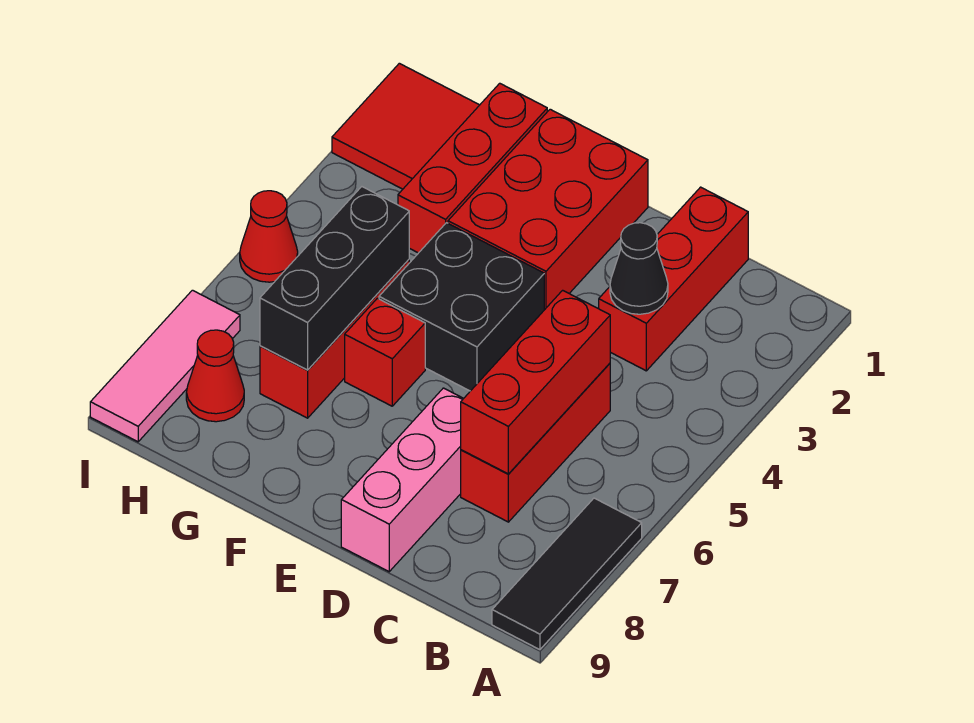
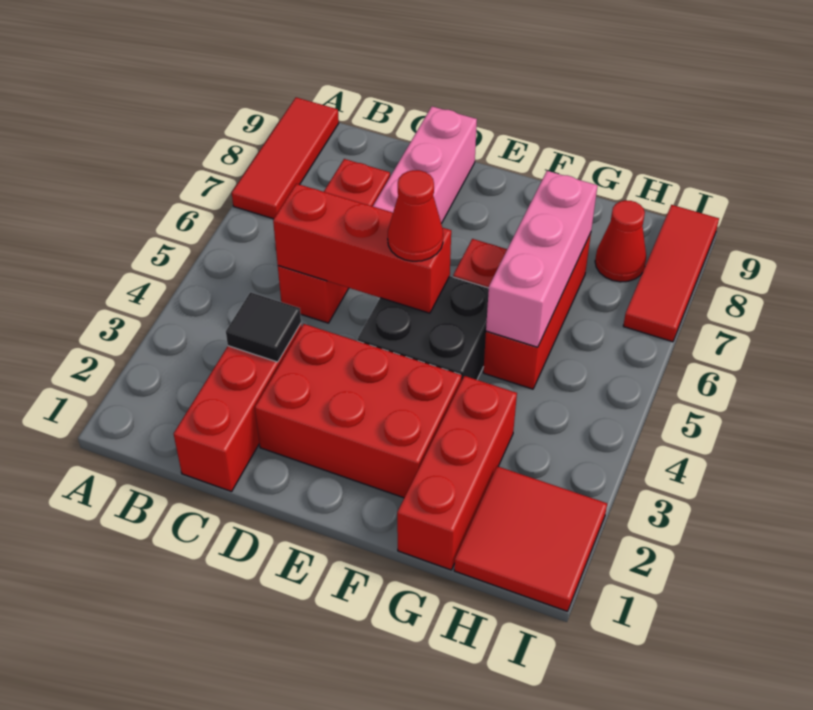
black 1x3 tile [492,498,642,650] -> red 1x3 tile [232,97,339,219]
black 1x1 cone [610,223,668,314] -> black 1x1 tile [226,292,301,362]
red 1x3 brick [461,290,610,474] -> red 1x3 brick turned to [273,184,451,313]
red 2x3 brick [448,109,648,310] -> red 2x3 brick turned to [255,324,462,498]
black 1x3 brick [260,187,409,370] -> pink 1x3 brick [486,171,598,347]
red 1x1 cone [240,191,298,282] -> red 1x1 cone moved to [388,170,443,261]
pink 1x3 tile [90,290,240,442] -> red 1x3 tile [623,205,719,342]

